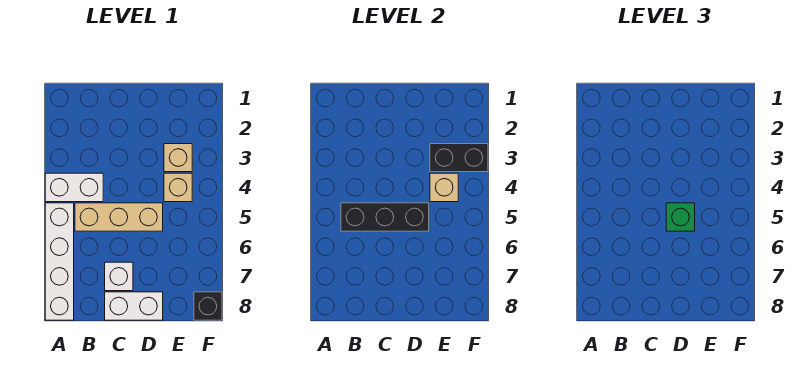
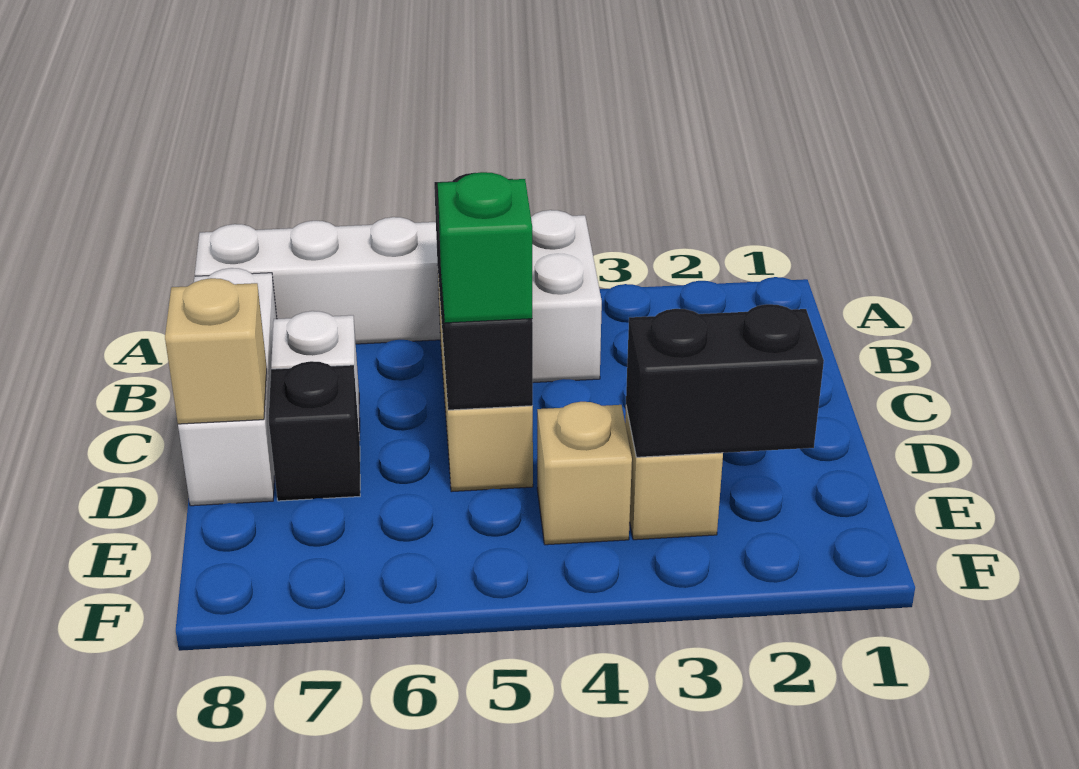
white 1x2 brick [105,292,163,320] -> white 1x3 brick [178,268,277,506]
black 1x2 brick [430,144,488,172] -> black 1x2 brick turned to [626,304,824,457]
tan 1x1 brick [430,173,458,202] -> tan 1x1 brick moved to [165,278,267,424]
black 1x1 brick [194,292,222,320] -> black 1x1 brick moved to [269,361,360,501]

